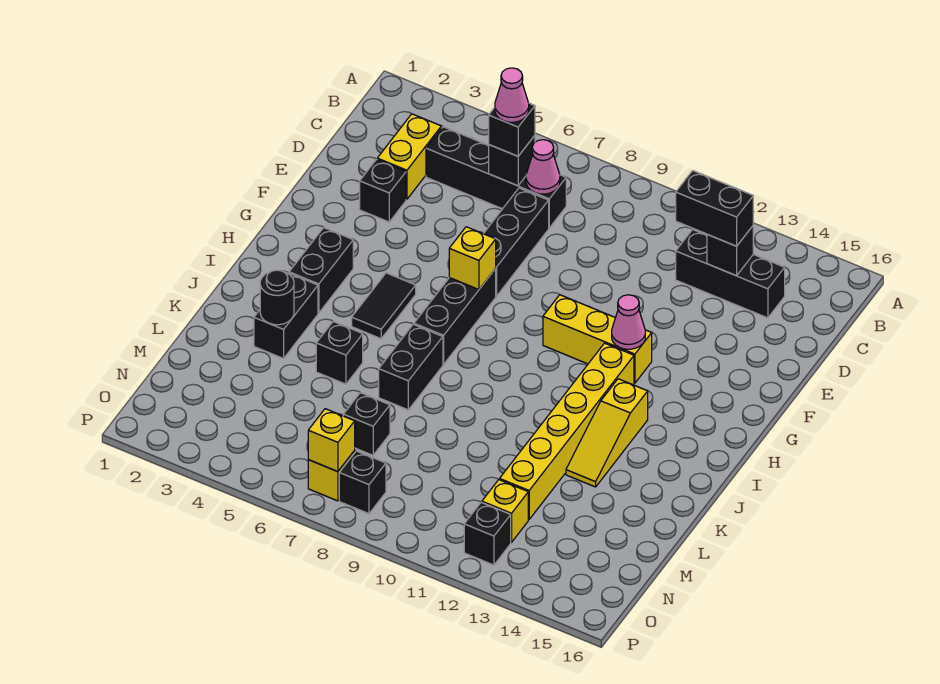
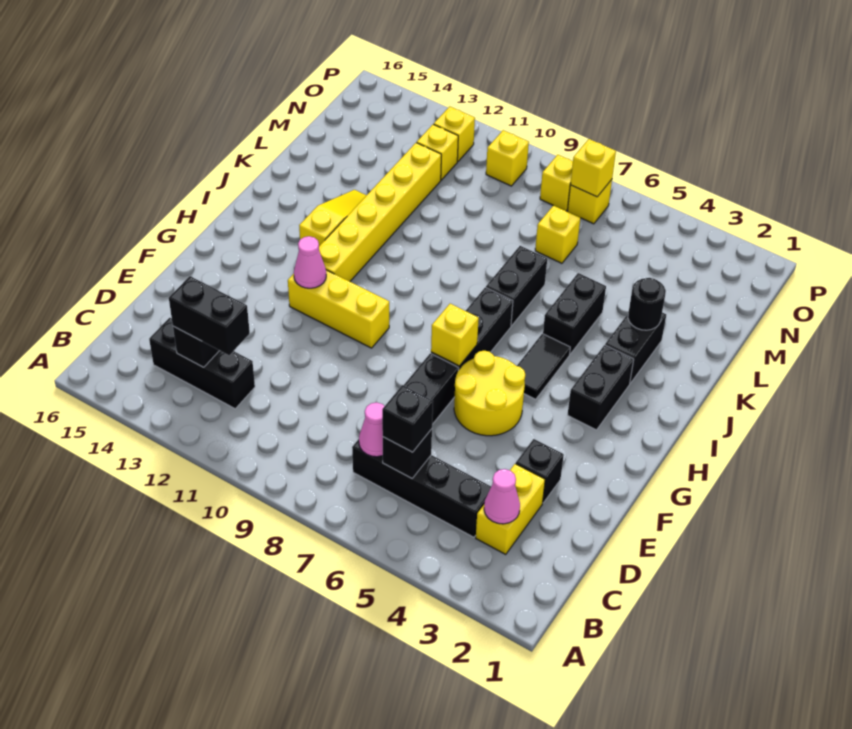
pink 1x1 cone [495,68,529,122] -> pink 1x1 cone moved to [484,469,520,524]
none -> yellow 2x2 round brick [454,351,525,436]
black 1x1 brick [316,322,363,384] -> black 1x2 brick [543,273,606,354]
black 1x1 brick [343,393,390,455] -> yellow 1x1 brick [535,206,580,263]
black 1x1 brick [339,451,386,514] -> yellow 1x1 brick [540,155,573,211]
none -> yellow 1x1 brick [486,130,529,186]
black 1x1 brick [464,502,511,565] -> yellow 1x1 brick [434,107,475,162]

